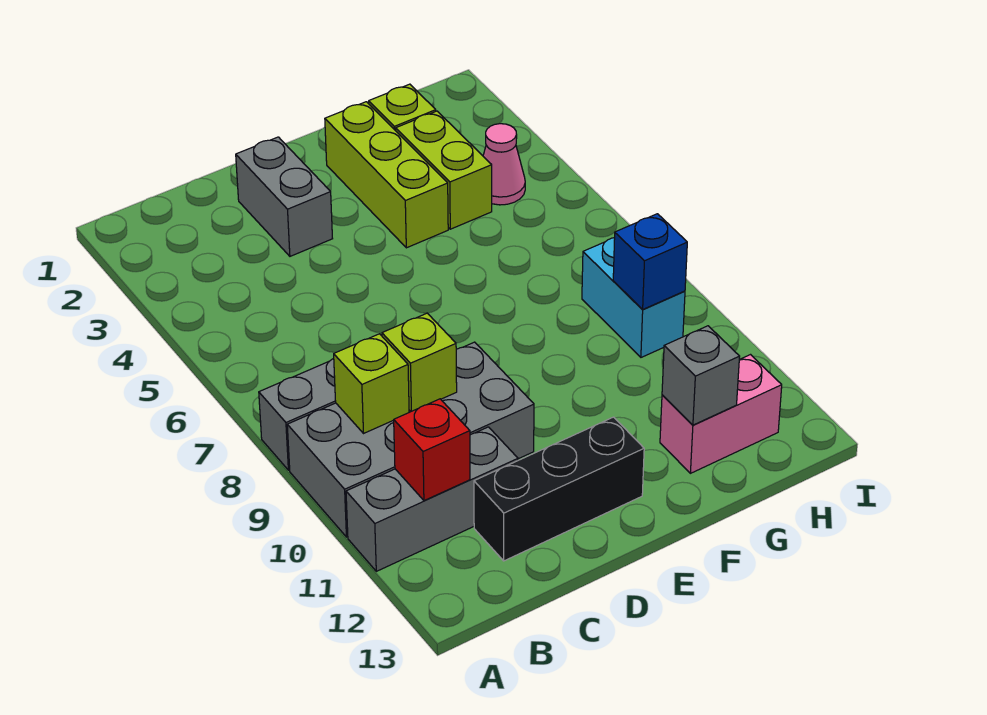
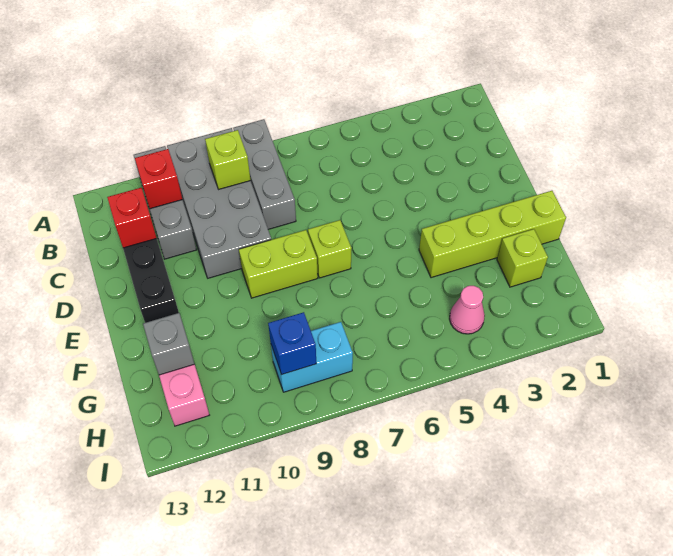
lime 1x1 brick [382,313,457,411] -> lime 1x1 brick moved to [308,220,352,278]
none -> red 1x1 brick [107,188,157,248]
grey 1x2 brick [236,137,333,256] -> none
lime 1x3 brick [325,102,448,248] -> lime 1x4 brick [419,191,566,278]
lime 1x2 brick [396,111,492,229] -> lime 1x2 brick moved to [239,230,318,298]

